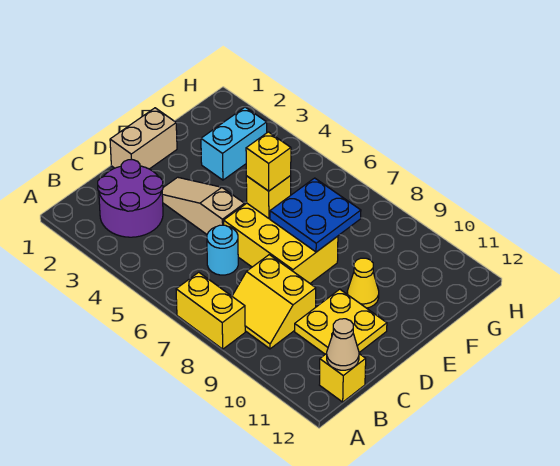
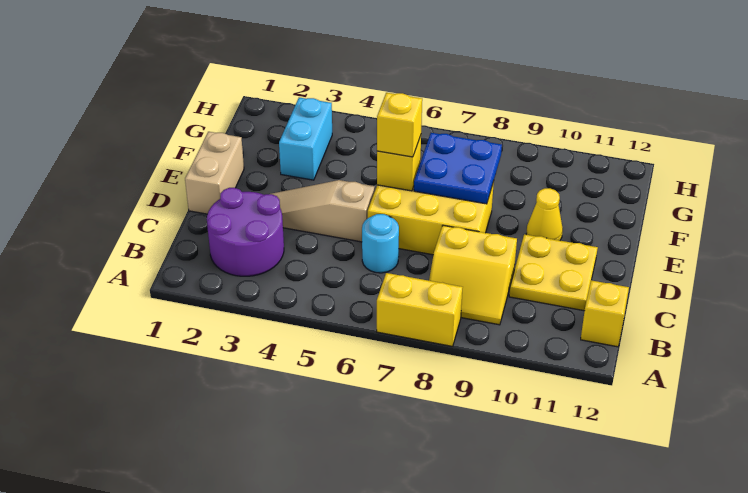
tan 1x1 cone [327,319,359,370] -> none

